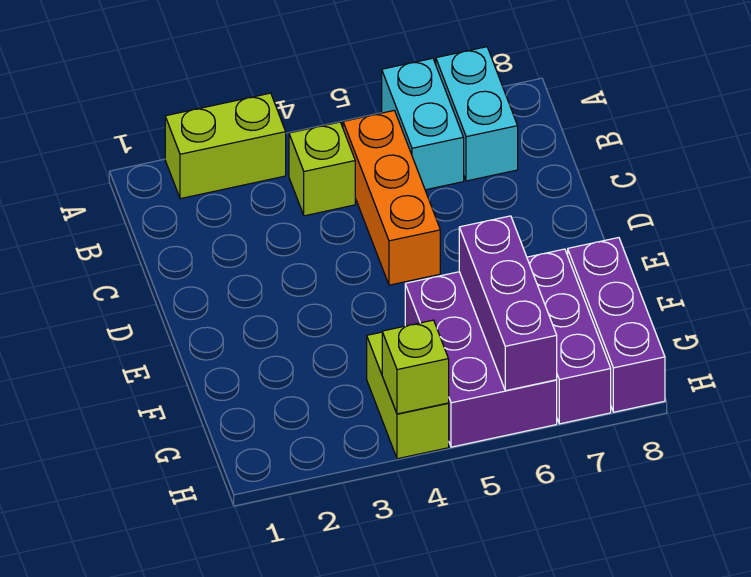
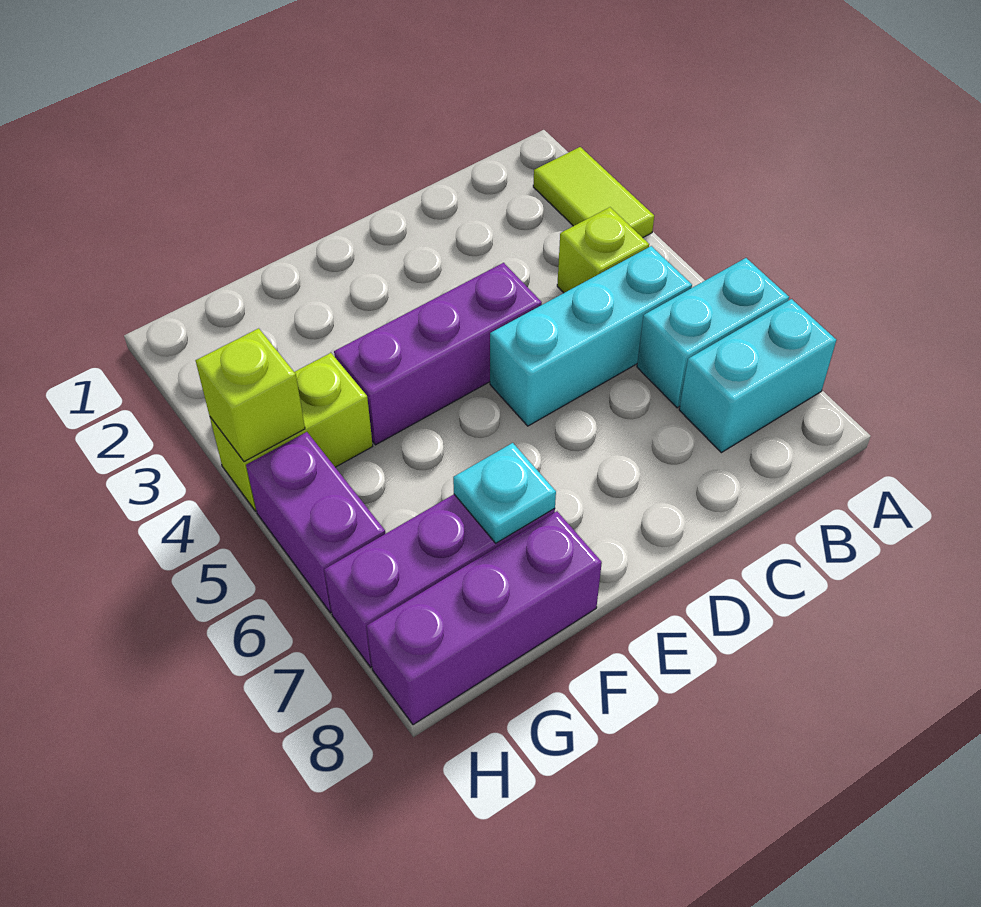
lime 1x2 brick [165,93,286,199] -> lime 1x2 tile [533,147,654,238]
orange 1x3 brick [343,111,440,285] -> cyan 1x3 brick [490,246,692,426]
purple 2x3 brick [405,272,557,447] -> purple 1x2 brick [246,432,385,613]
purple 1x3 brick [459,216,557,391] -> purple 1x3 brick moved to [334,263,542,445]
none -> cyan 1x1 plate [453,443,556,543]

